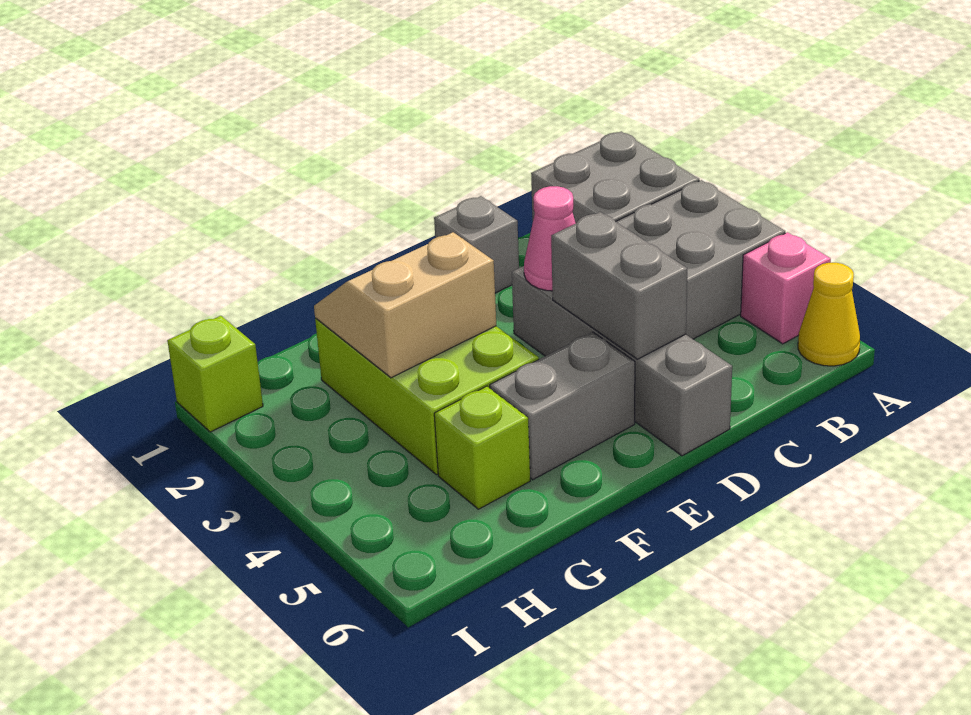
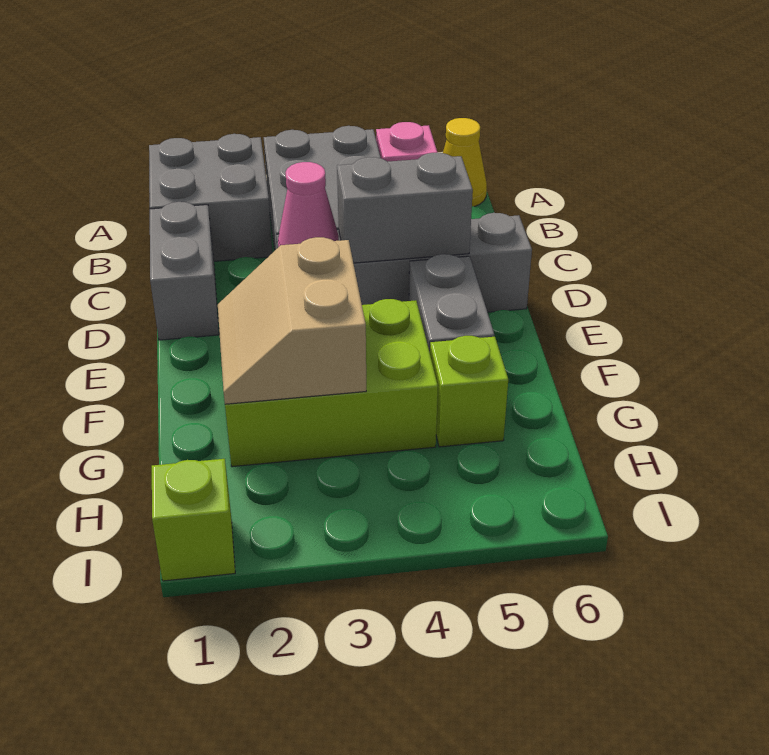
grey 1x1 brick [434,196,519,293] -> grey 1x2 brick [150,202,219,340]

